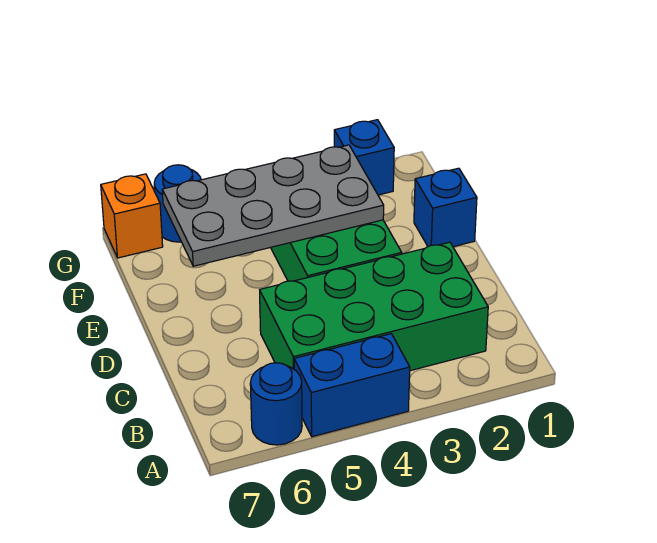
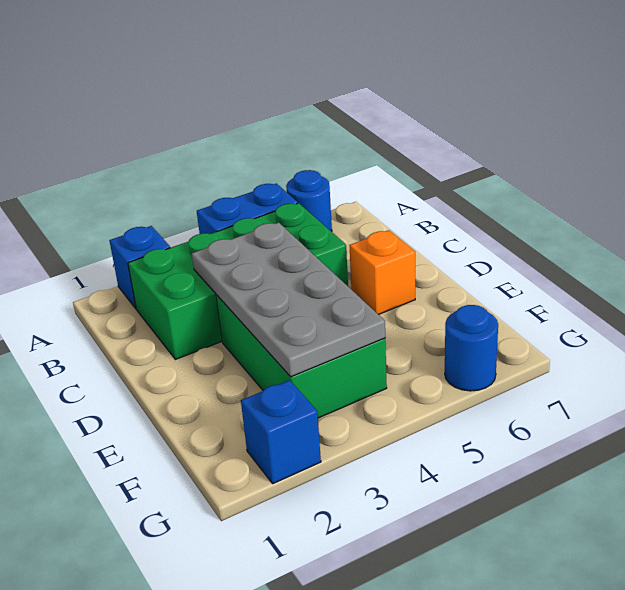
blue 1x1 brick [414,168,477,247] -> blue 1x1 brick moved to [109,226,170,308]
grey 2x4 plate [162,145,384,266] -> grey 2x4 plate turned to [192,222,385,377]
orange 1x1 brick [101,174,163,258] -> orange 1x1 brick moved to [349,230,415,315]

